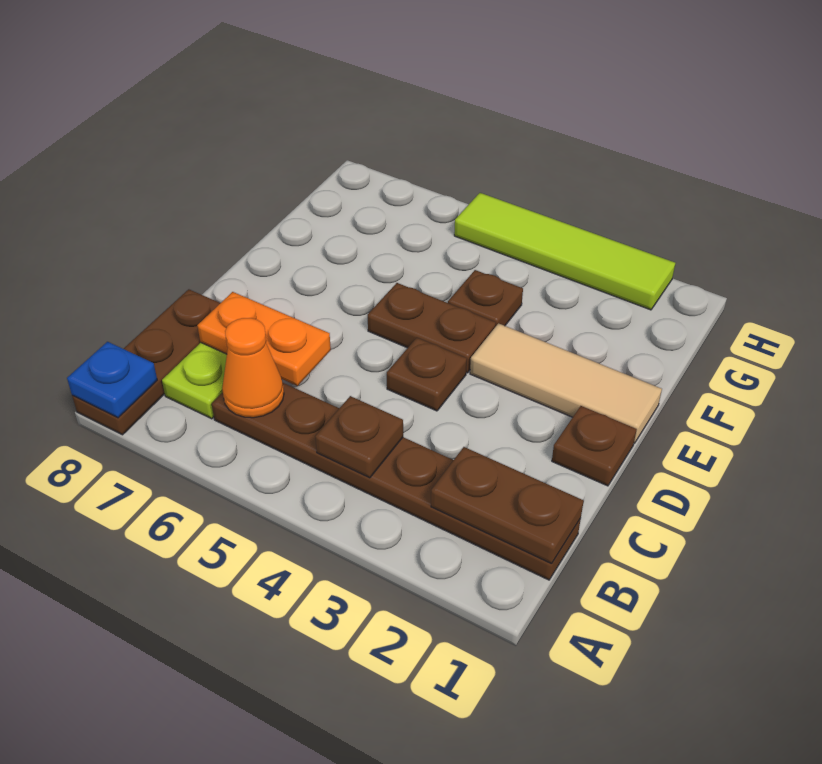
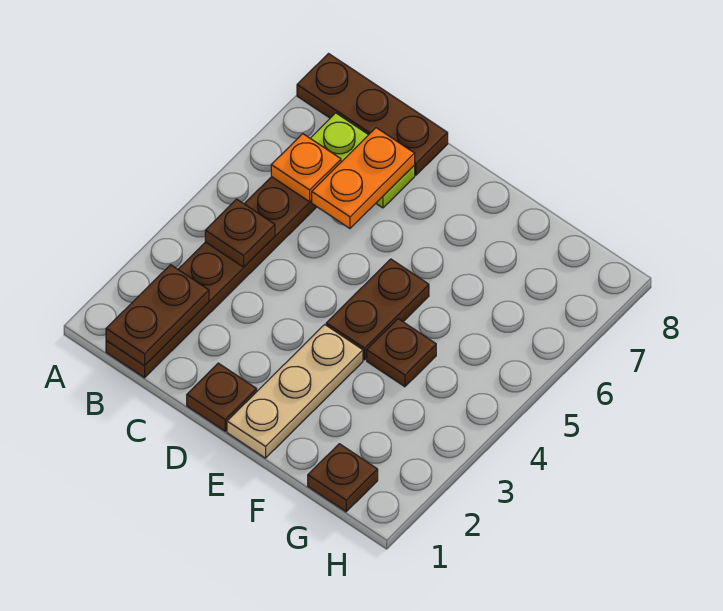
blue 1x1 plate [67,342,157,418] -> none
orange 1x1 cone [222,318,284,418] -> orange 1x1 plate [271,134,341,202]
brown 1x1 plate [387,338,467,411] -> brown 1x1 plate moved to [308,444,378,512]
tan 1x3 tile [470,323,662,443] -> tan 1x3 plate [227,325,363,458]
lime 1x4 tile [454,193,675,310] -> none

